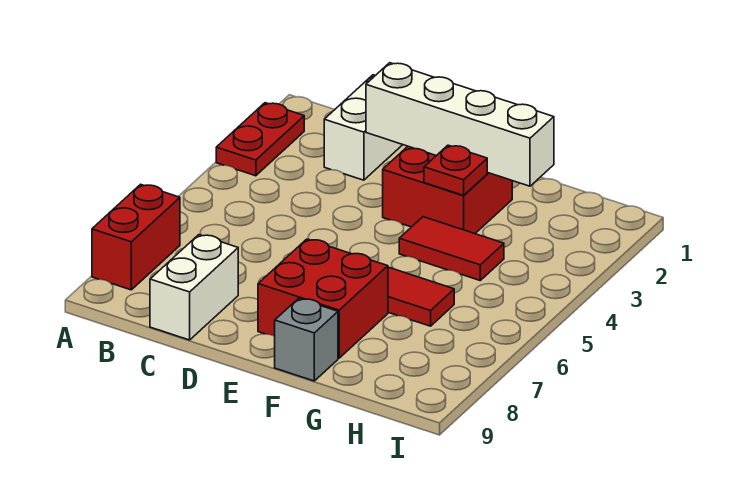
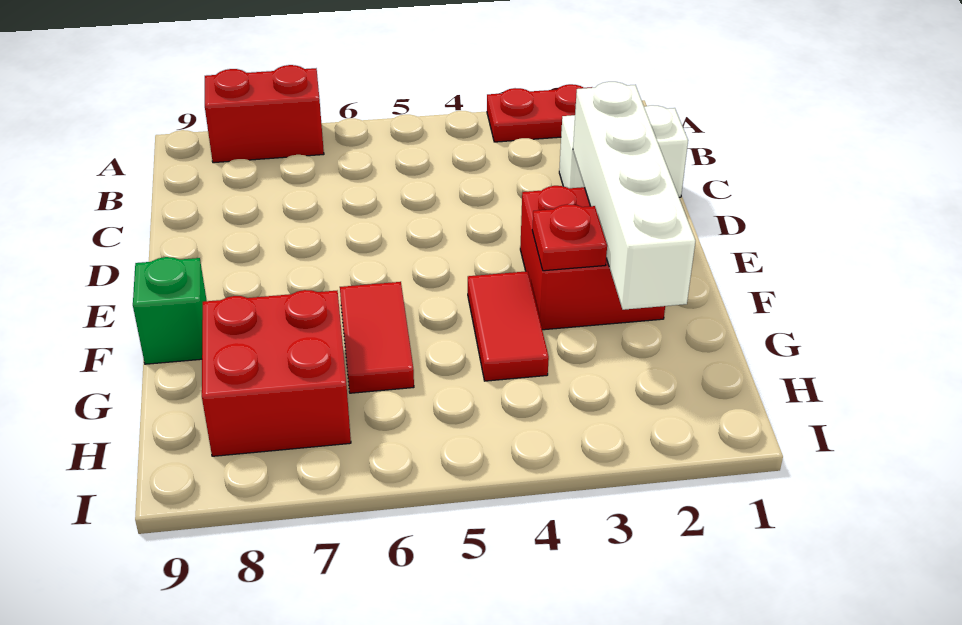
white 1x2 brick [150,235,238,340] -> none
red 2x2 brick [258,239,388,358] -> red 2x2 brick moved to [202,290,351,456]
grey 1x1 brick [275,298,338,381] -> green 1x1 brick [133,257,207,364]

